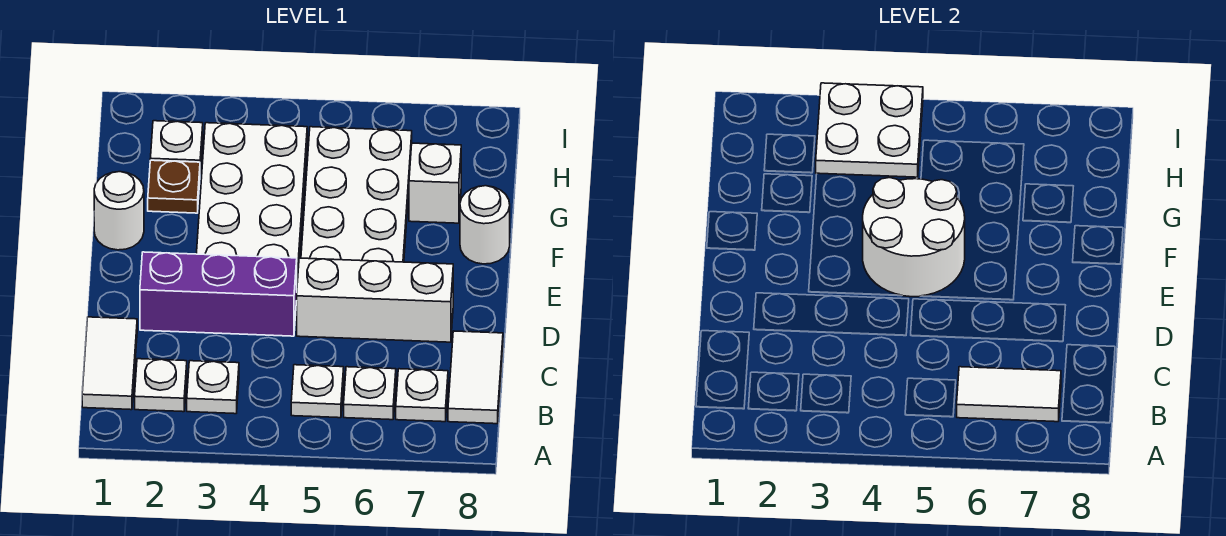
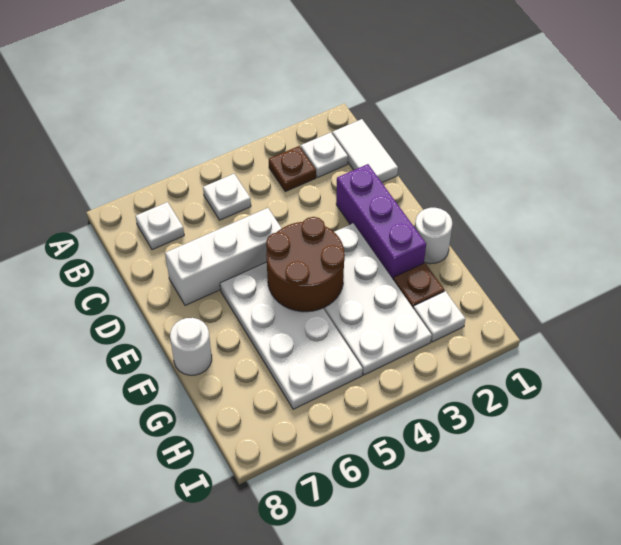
white 1x1 plate [187,361,239,414] -> brown 1x1 plate [269,146,316,192]
white 1x1 plate [344,367,396,420] -> none
white 1x2 tile [957,367,1061,422] -> none
white 1x2 tile [448,331,503,424] -> none
purple 1x3 brick [140,252,297,336] -> purple 1x3 brick turned to [336,164,426,279]
white 2x2 round brick [863,178,965,297] -> brown 2x2 round brick [266,217,345,312]
white 1x1 brick [409,143,461,223] -> none
white 2x2 plate [816,83,923,177] -> none

